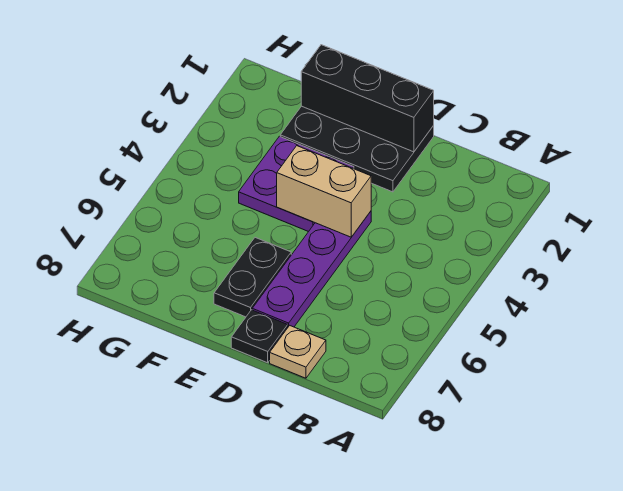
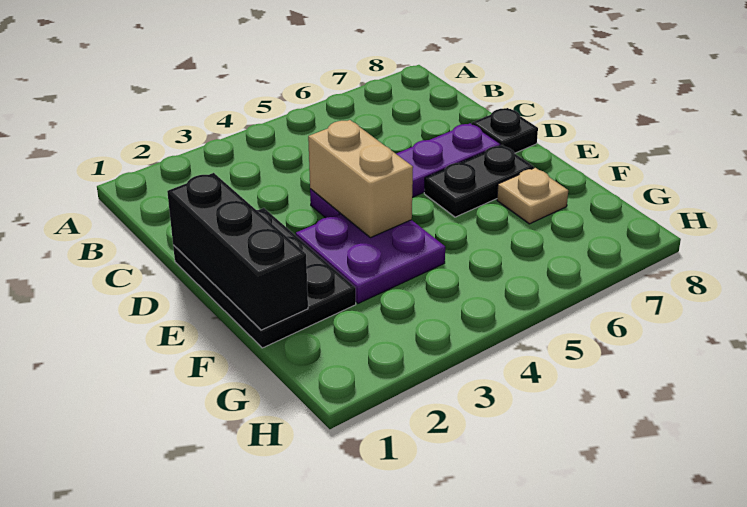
tan 1x1 plate [270,325,326,378] -> tan 1x1 plate moved to [497,168,568,224]

